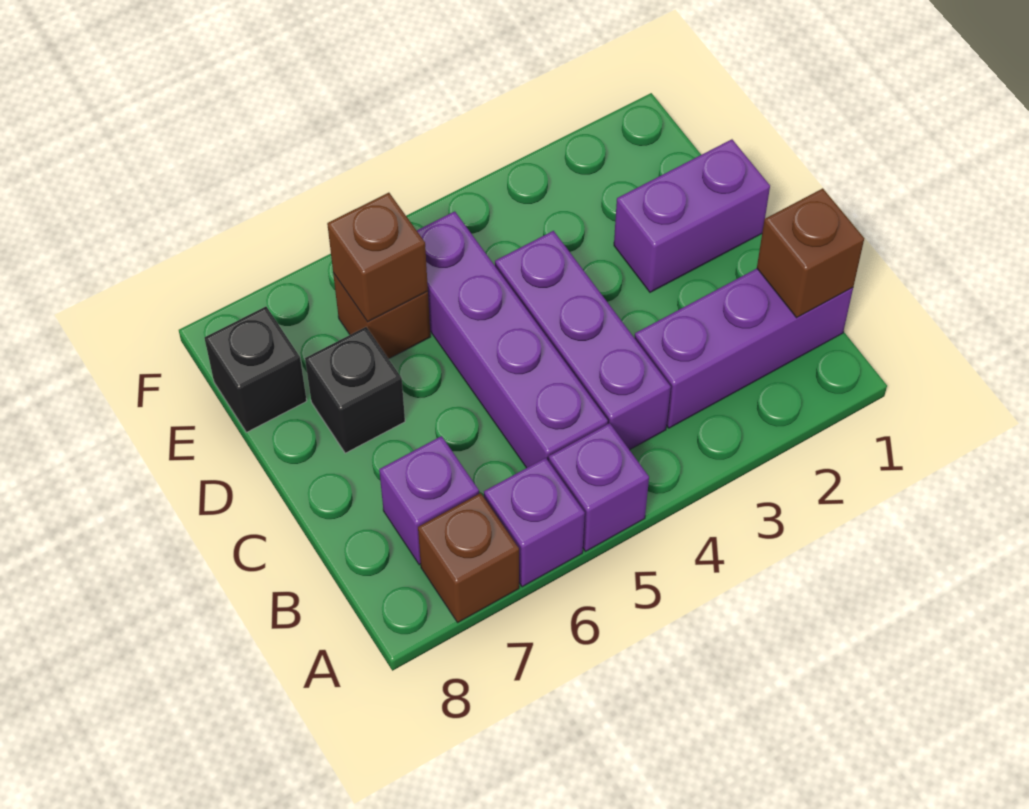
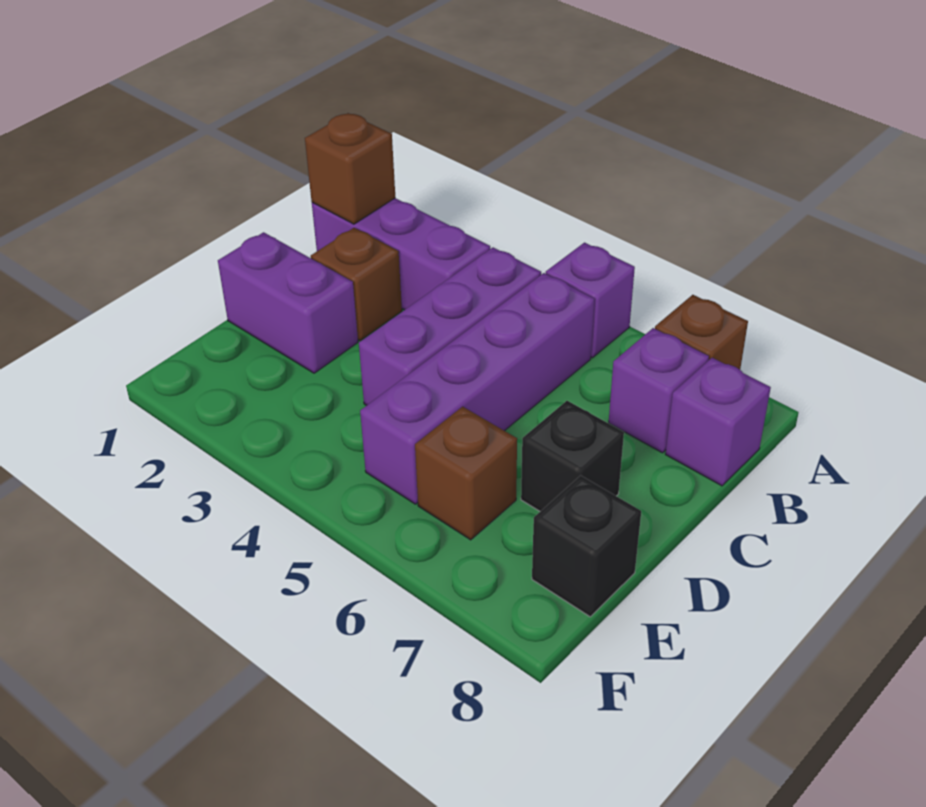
purple 1x1 brick [484,458,585,587] -> purple 1x1 brick moved to [665,358,771,486]
brown 1x1 brick [327,193,428,322] -> brown 1x1 brick moved to [311,228,402,340]

